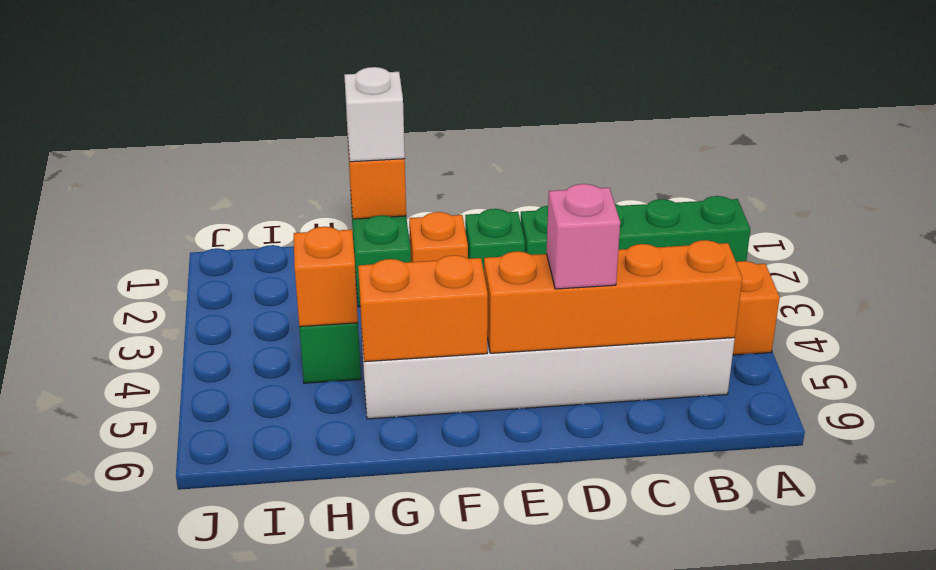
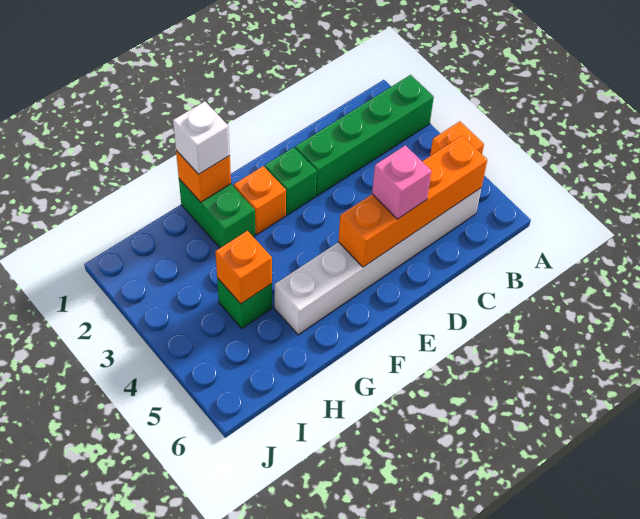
orange 1x2 brick [358,255,488,362] -> none

